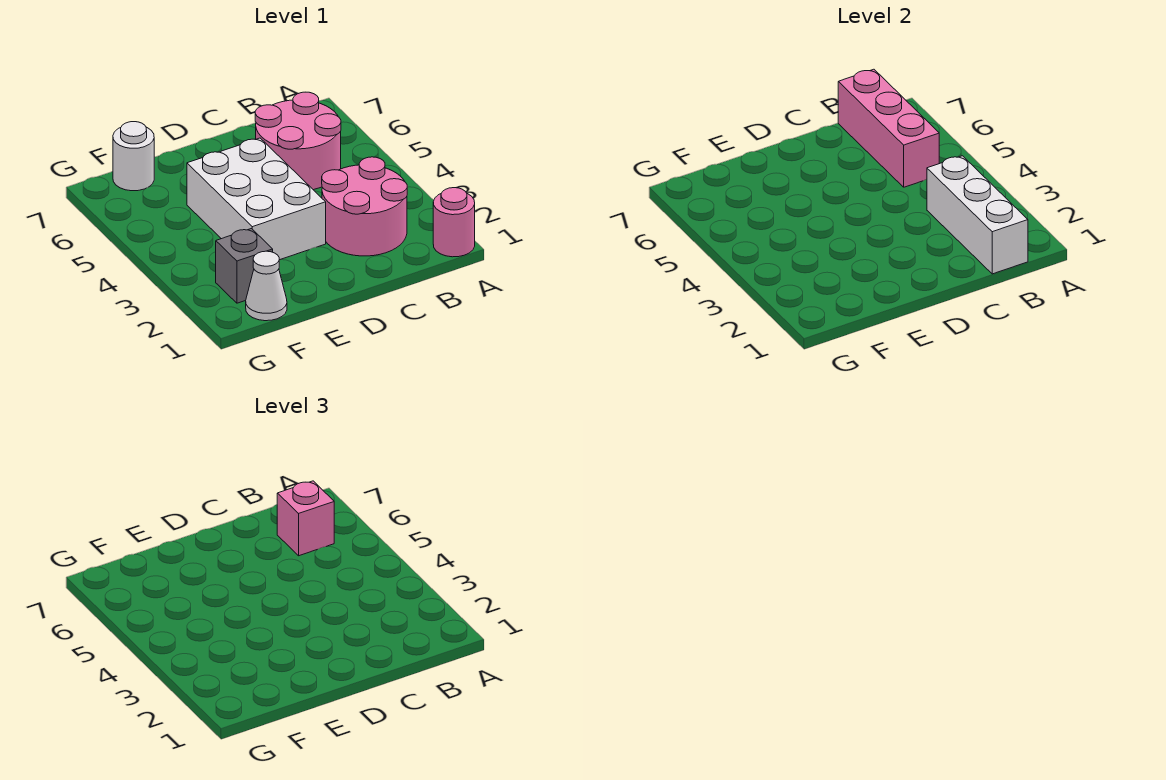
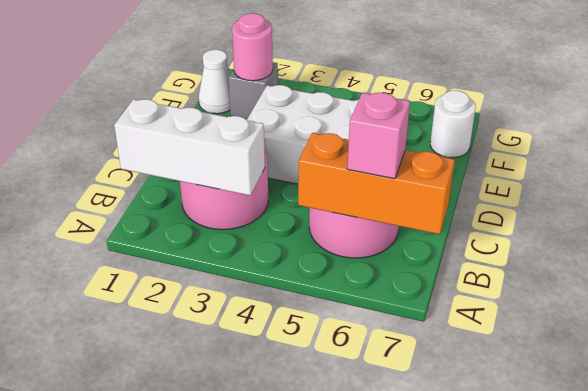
pink 1x1 round brick [433,188,475,257] -> pink 1x1 round brick moved to [232,13,273,81]
pink 1x3 brick [838,69,939,187] -> orange 1x3 brick [298,133,455,234]

